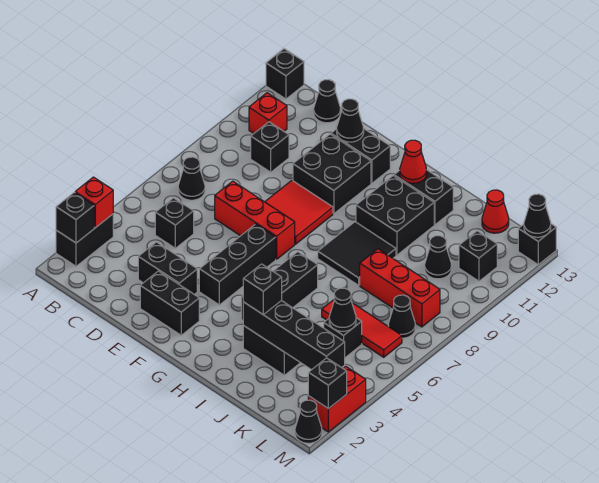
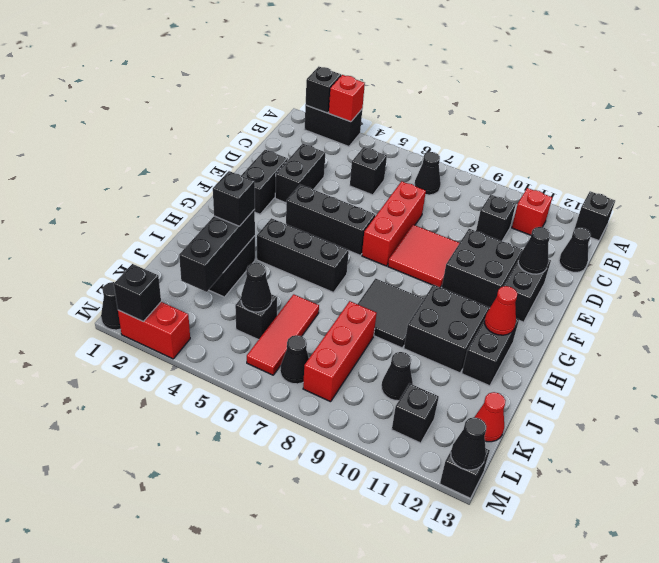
black 1x4 brick [243,300,345,370] -> black 1x3 brick [179,209,255,292]

